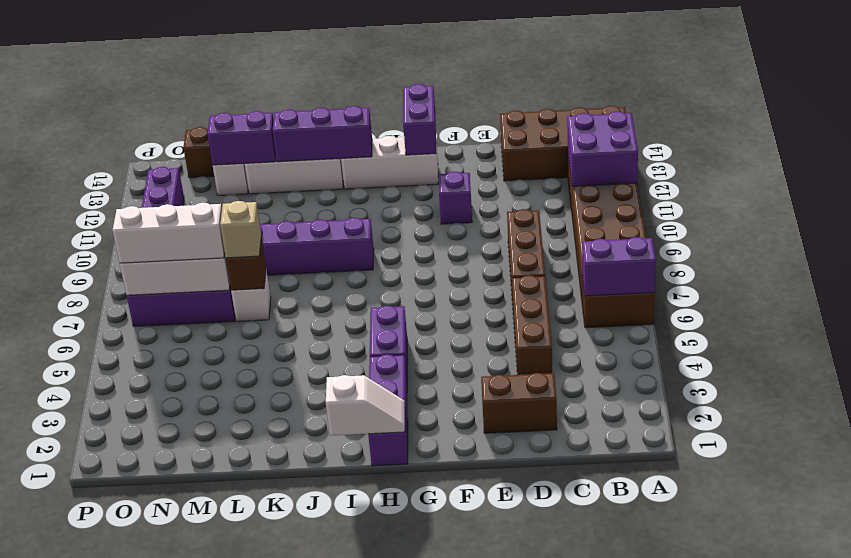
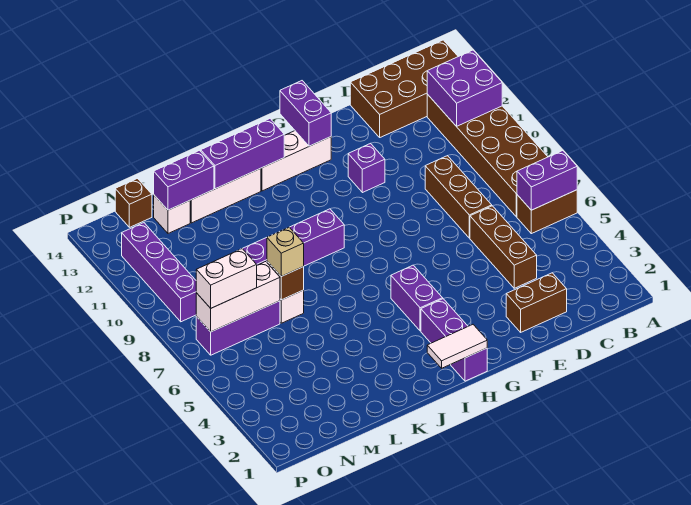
white 1x2 slope [326,375,405,436] -> white 1x2 tile [427,325,487,368]
white 1x3 brick [113,203,225,263] -> white 1x2 brick [196,249,257,308]

